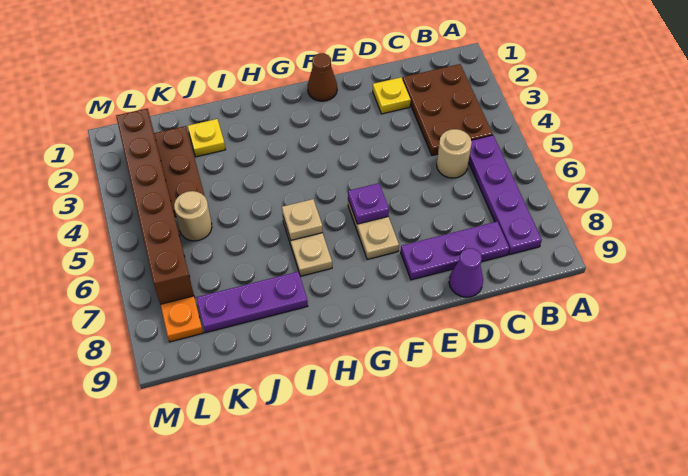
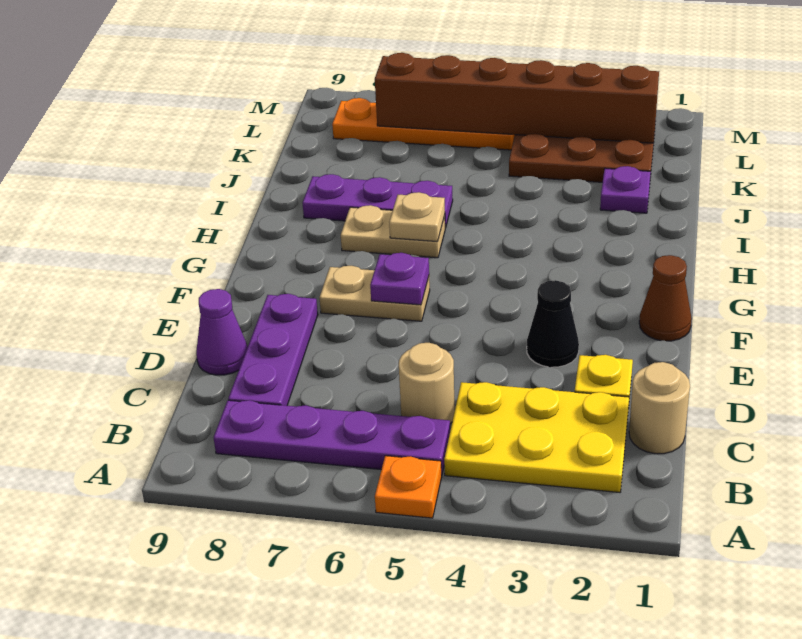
none -> orange 1x1 plate [375,456,442,518]
brown 2x3 plate [403,64,493,156] -> yellow 2x3 plate [444,382,629,492]
none -> black 1x1 cone [527,280,579,367]
purple 1x3 plate [196,272,308,333] -> purple 1x3 plate turned to [303,174,453,228]
yellow 1x1 plate [188,119,226,157] -> purple 1x1 plate [600,166,651,213]
tan 1x1 round brick [174,191,212,241] -> tan 1x1 round brick moved to [629,362,690,454]

